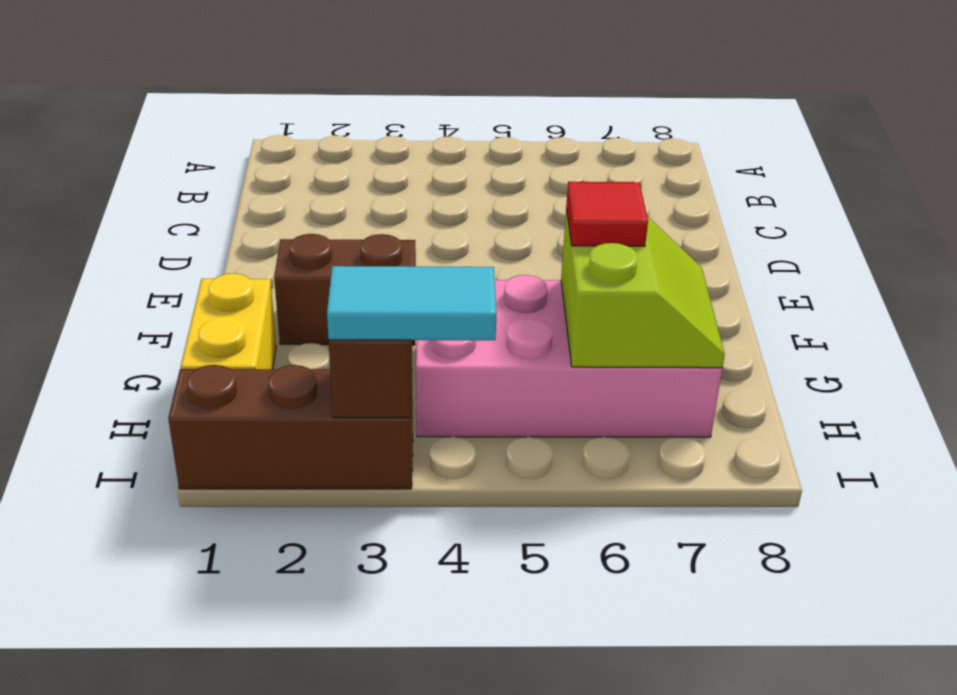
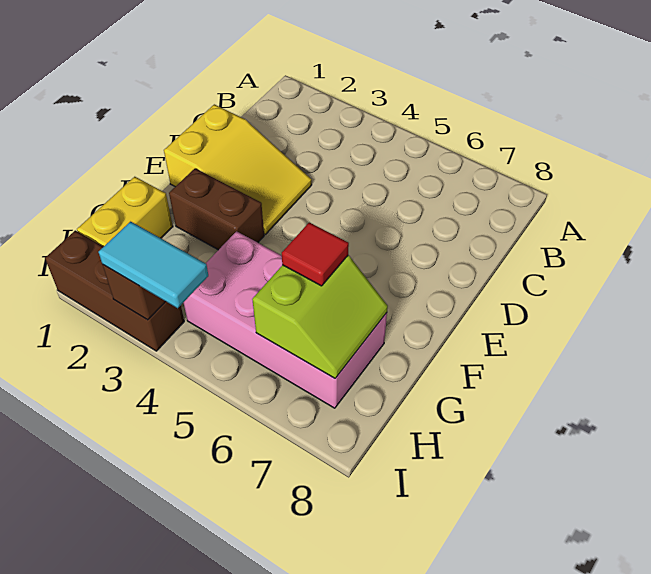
none -> yellow 2x3 slope [164,104,312,234]

